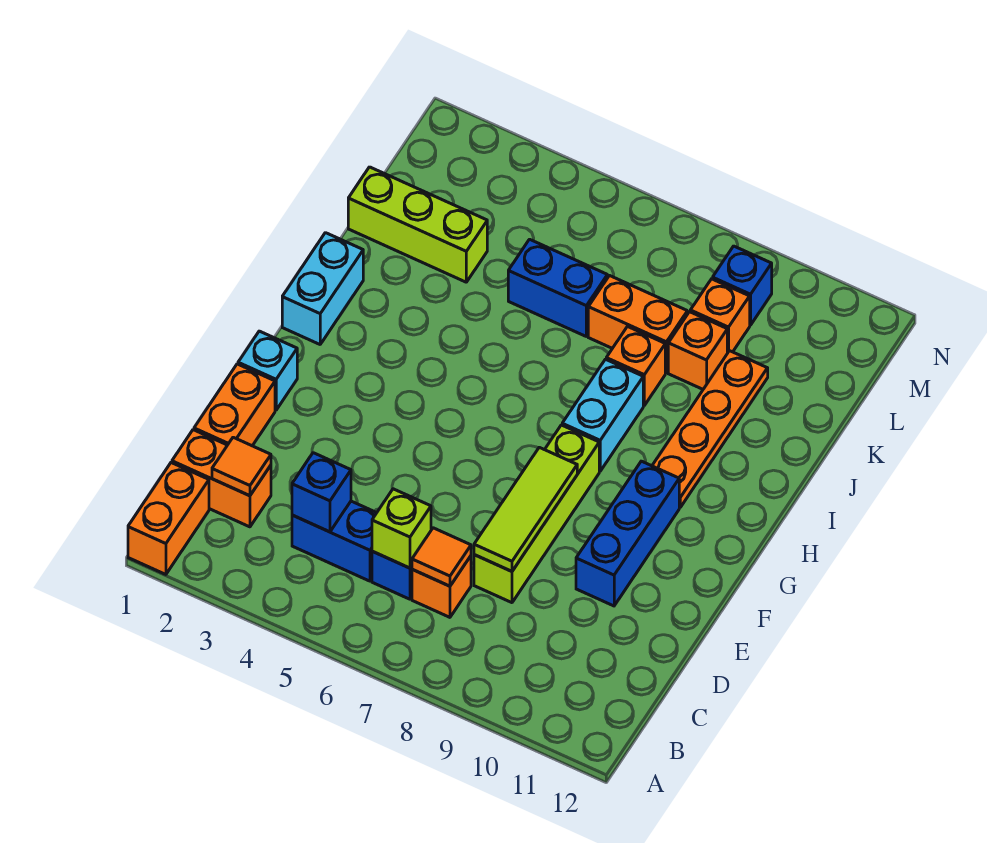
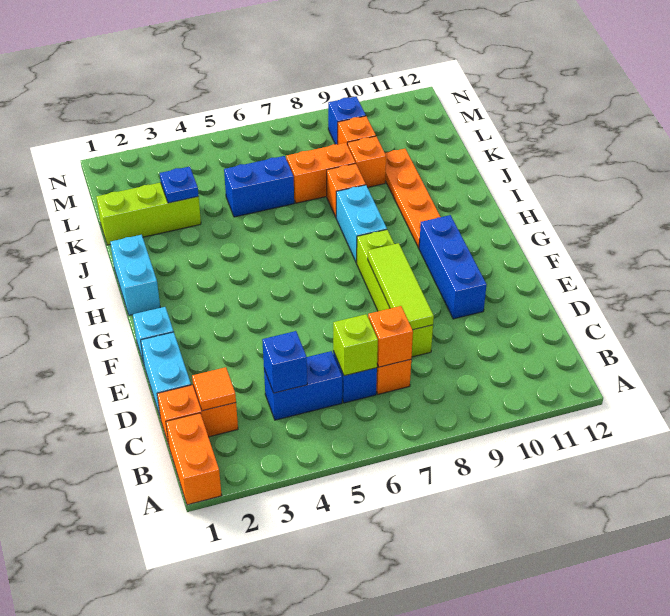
orange 1x1 tile [412,528,471,586] -> orange 1x1 brick [368,306,413,367]
orange 1x2 brick [194,364,275,446] -> cyan 1x2 brick [141,332,191,419]
none -> blue 1x1 plate [160,167,199,203]

